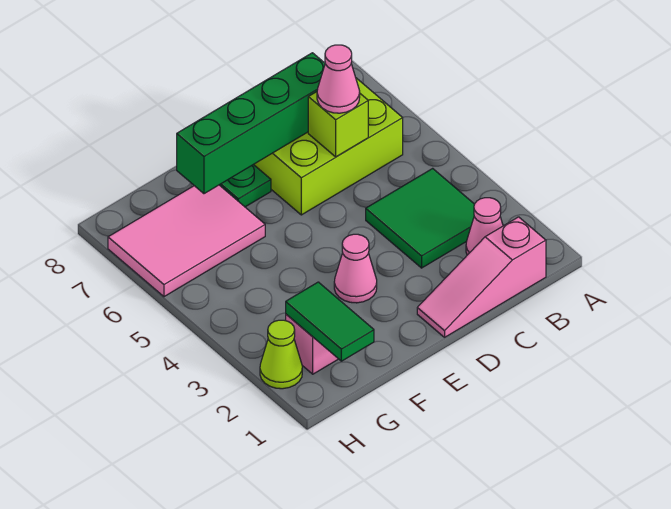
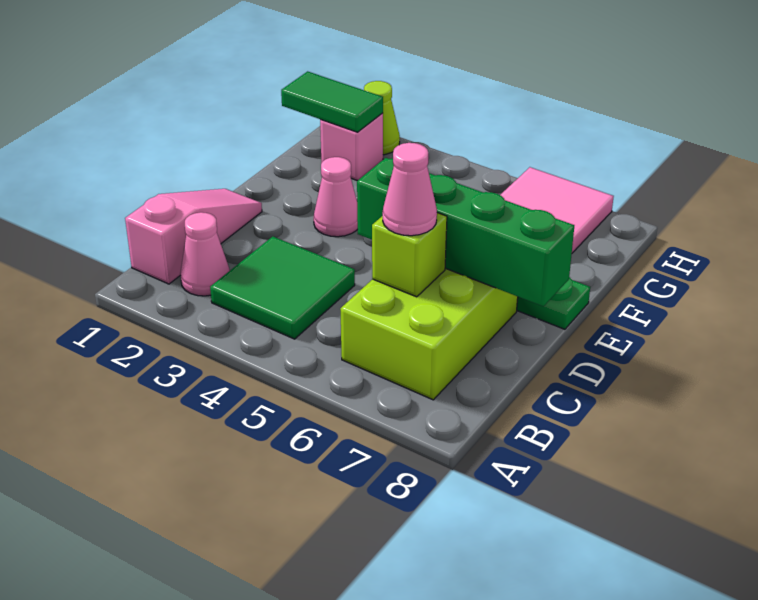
green 1x4 brick [177,53,325,194] -> green 1x4 brick turned to [357,158,574,306]

